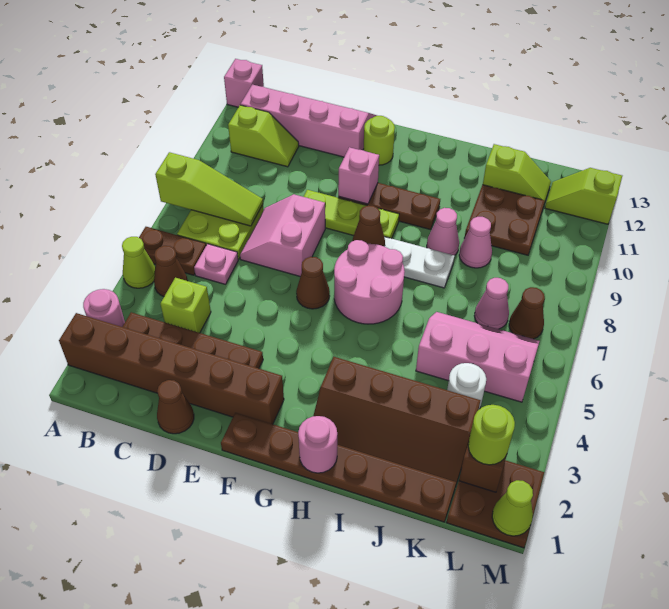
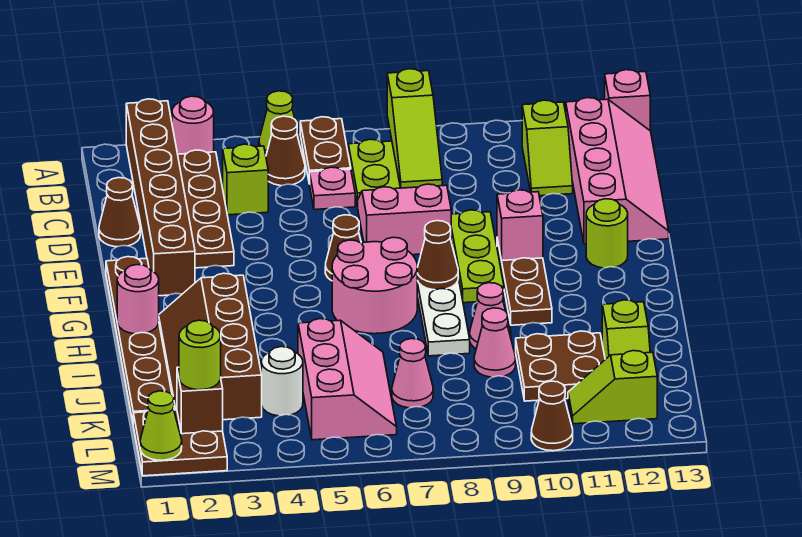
brown 1x1 cone [509,287,545,339] -> brown 1x1 cone moved to [531,381,573,451]
lime 1x2 slope [545,168,622,224] -> lime 1x2 slope turned to [568,351,657,424]

